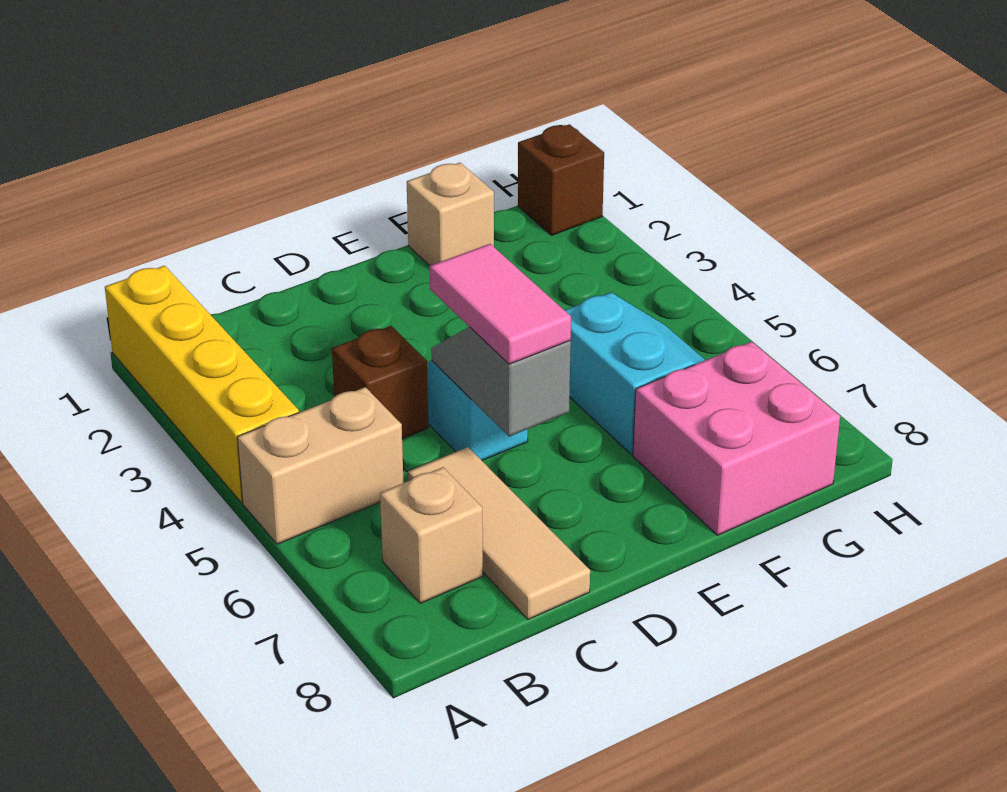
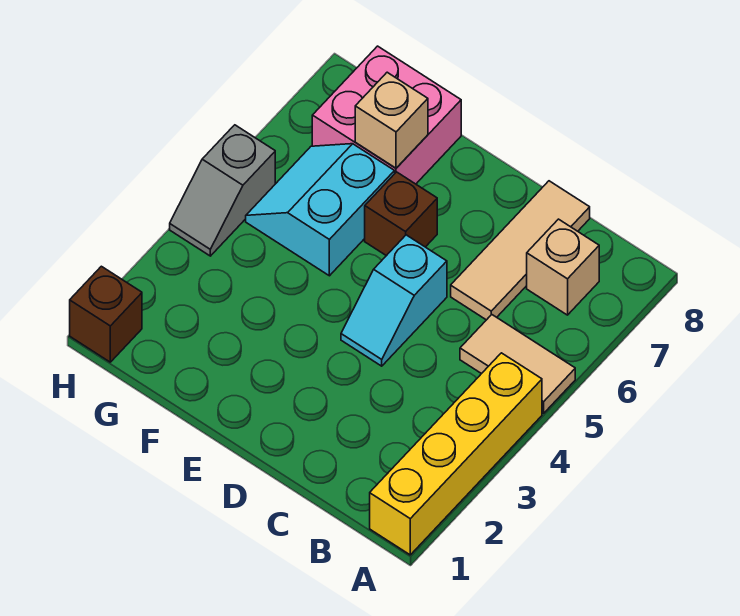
tan 1x2 brick [237,387,404,544] -> tan 1x2 tile [460,315,575,413]
brown 1x1 brick [332,326,428,439] -> brown 1x1 brick moved to [365,172,437,256]
grey 1x2 slope [431,327,571,437] -> grey 1x2 slope moved to [170,125,275,256]
pink 1x2 tile [430,244,571,364] -> none
tan 1x1 brick [407,163,494,266] -> tan 1x1 brick moved to [355,72,428,168]

